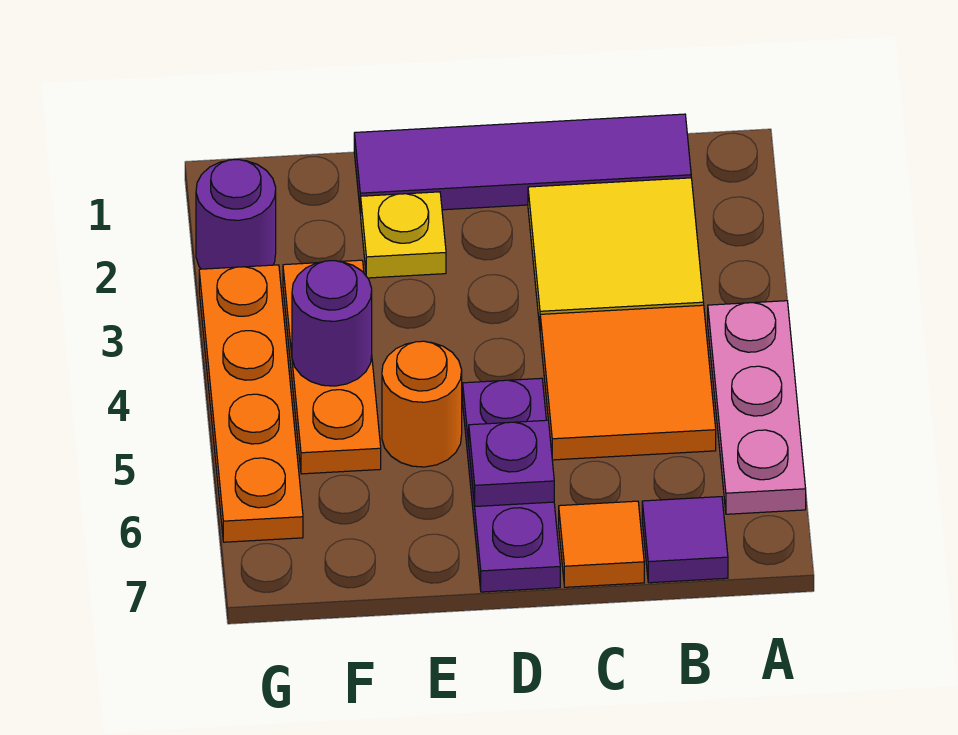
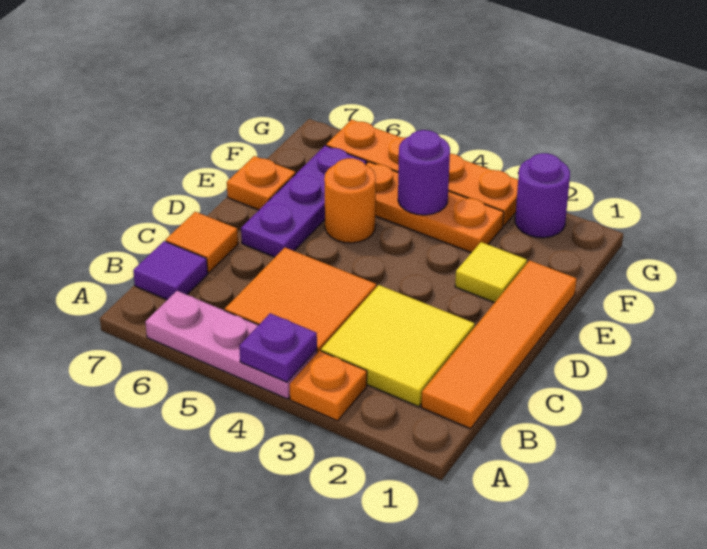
none -> orange 1x1 plate [290,351,367,421]
purple 1x4 tile [354,114,691,214] -> orange 1x4 tile [421,260,577,429]
purple 1x3 plate [463,378,560,592] -> purple 1x3 plate turned to [241,146,367,257]
purple 1x1 plate [469,420,554,506] -> purple 1x1 plate moved to [239,313,317,382]
yellow 1x1 plate [361,192,446,278] -> yellow 1x1 tile [455,242,527,302]
none -> orange 1x1 plate [227,156,295,210]

